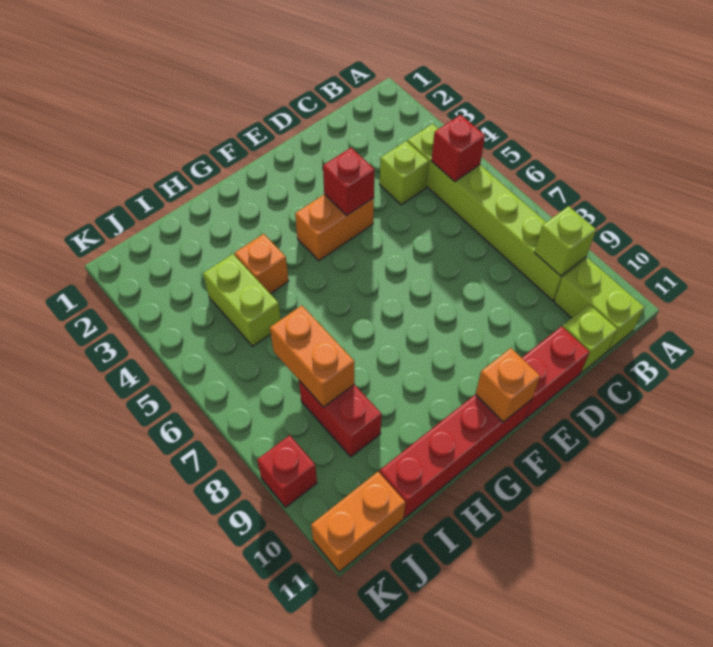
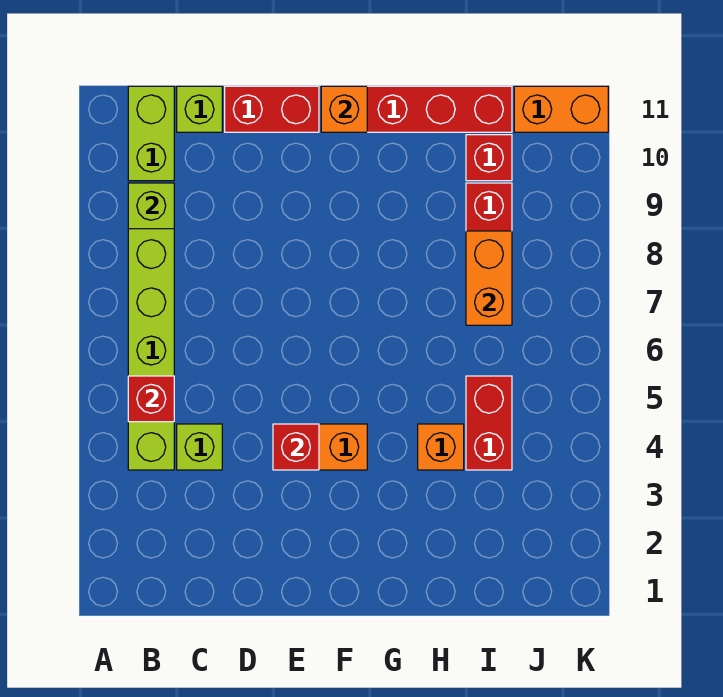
lime 1x2 brick [203,254,281,346] -> red 1x2 brick [466,376,512,470]
red 1x1 brick [257,435,317,507] -> red 1x1 brick moved to [466,135,512,181]

